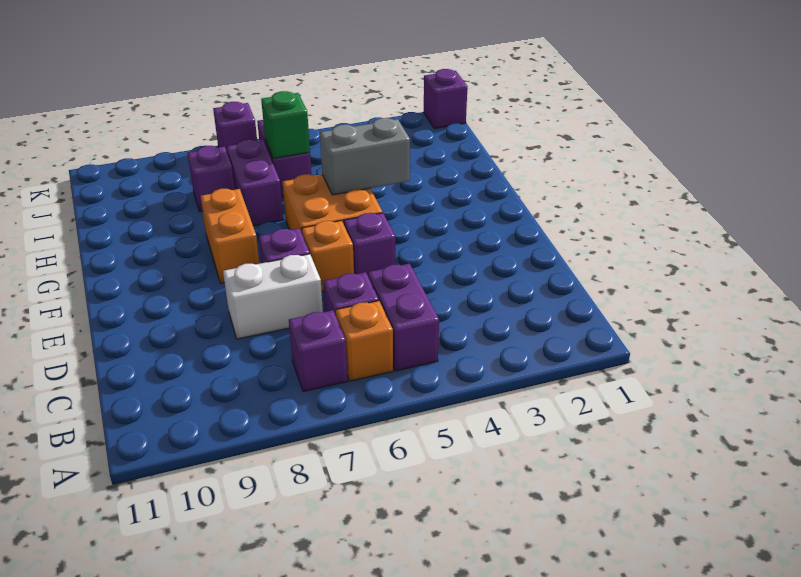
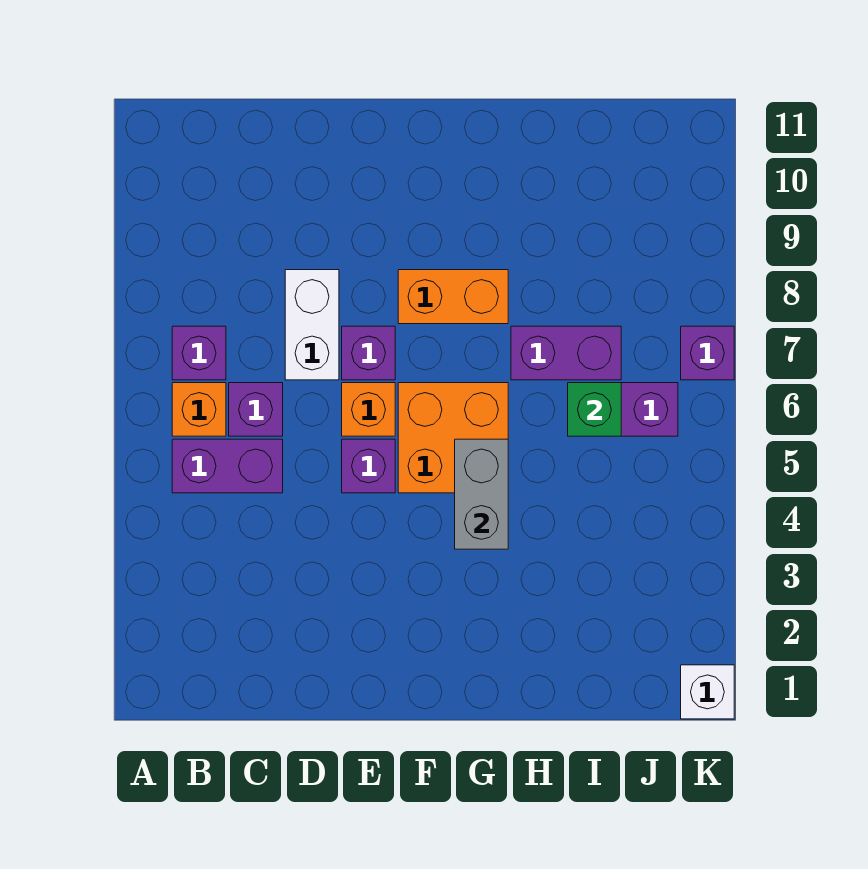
purple 1x1 brick [188,146,235,212] -> none
purple 1x1 brick [424,69,468,129] -> white 1x1 brick [681,665,734,719]

